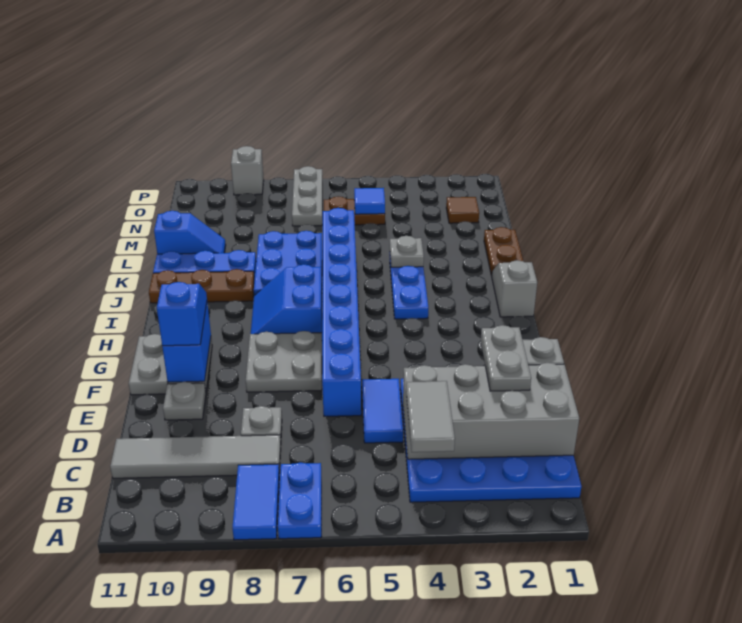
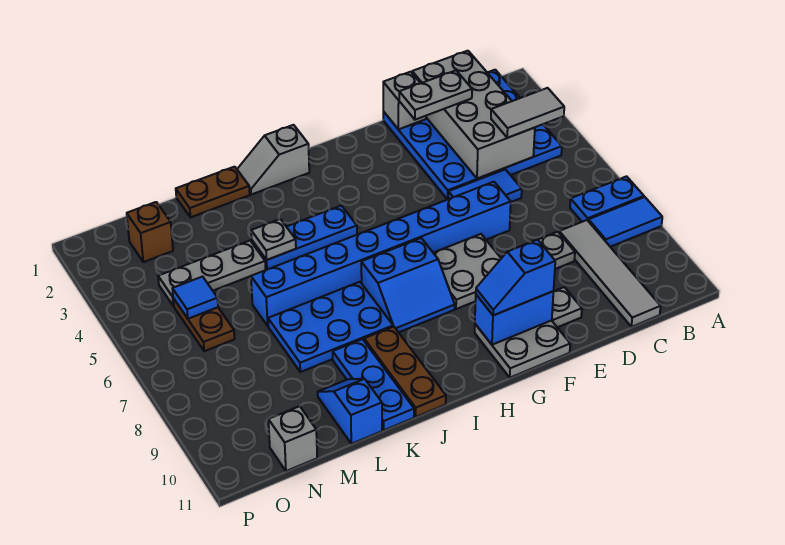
brown 1x1 tile [446,197,479,223] -> brown 1x1 brick [127,202,173,262]
grey 1x3 plate [292,166,322,226] -> grey 1x3 plate moved to [158,241,266,306]
grey 1x1 brick [231,146,264,195] -> grey 1x1 brick moved to [268,406,317,471]

